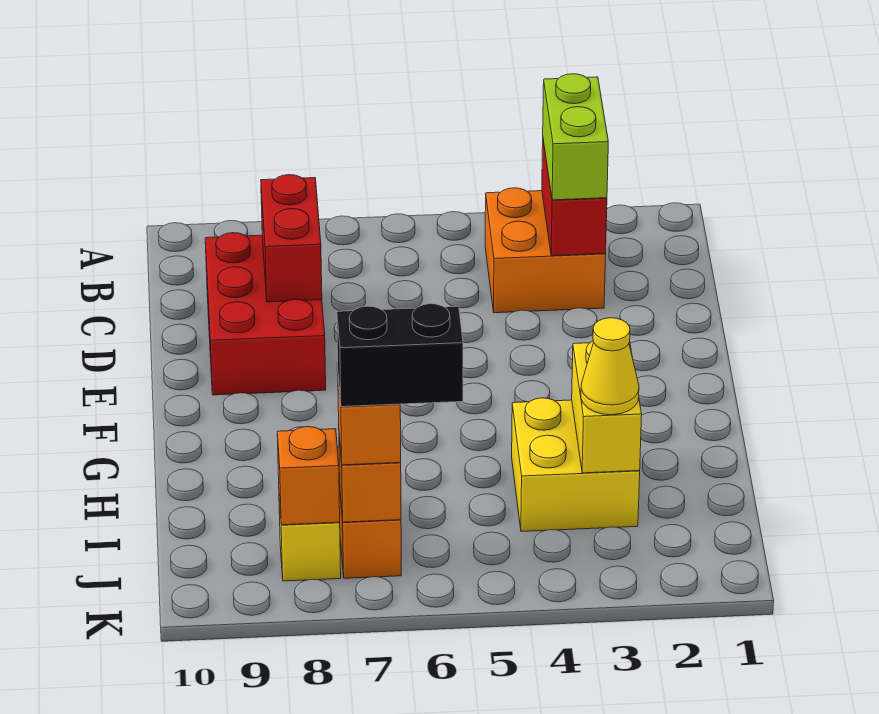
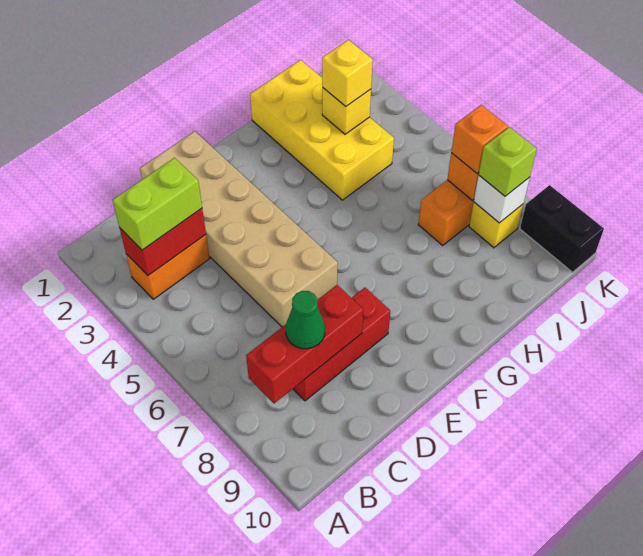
orange 2x2 brick [485,188,606,313] -> orange 1x2 brick [126,235,210,299]
red 2x3 brick [205,233,326,395] -> red 1x3 brick [293,288,390,401]
red 1x2 brick [261,175,322,302] -> red 1x3 brick [246,285,363,403]
none -> green 1x1 cone [286,291,325,349]
none -> tan 2x6 brick [140,131,338,327]
yellow 2x2 brick [512,398,640,532] -> yellow 2x4 brick [250,60,394,200]
yellow 1x2 brick [572,341,642,473] -> yellow 1x1 brick [322,88,371,134]
yellow 1x1 cone [581,318,639,415] -> yellow 1x1 brick [322,40,373,106]
black 1x2 brick [337,304,463,407] -> black 1x2 brick moved to [520,185,604,272]
orange 1x1 brick [277,427,340,525] -> white 1x1 brick [474,175,530,223]
none -> lime 1x1 brick [479,127,537,196]

